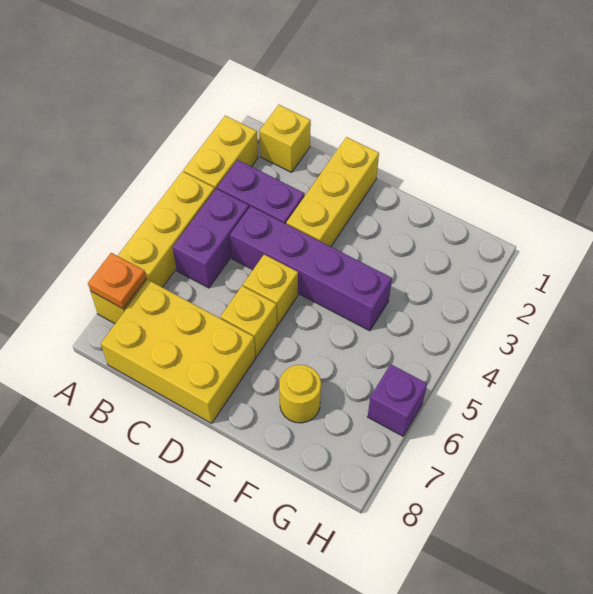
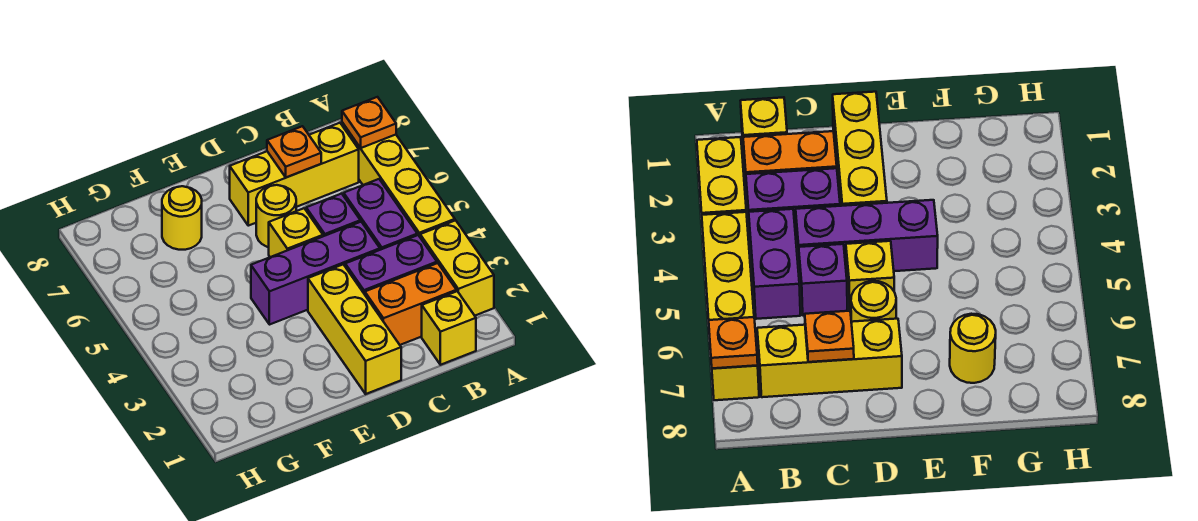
none -> orange 1x2 brick [365,263,457,345]
yellow 2x3 brick [101,280,256,423] -> yellow 1x3 brick [230,123,359,226]
purple 1x4 brick [230,206,392,331] -> purple 1x3 brick [251,222,380,325]
none -> orange 1x1 plate [267,126,321,177]
yellow 1x1 brick [220,286,277,357] -> yellow 1x1 round brick [256,185,296,247]
purple 1x1 brick [368,364,427,436] -> purple 1x1 brick moved to [306,194,360,236]

